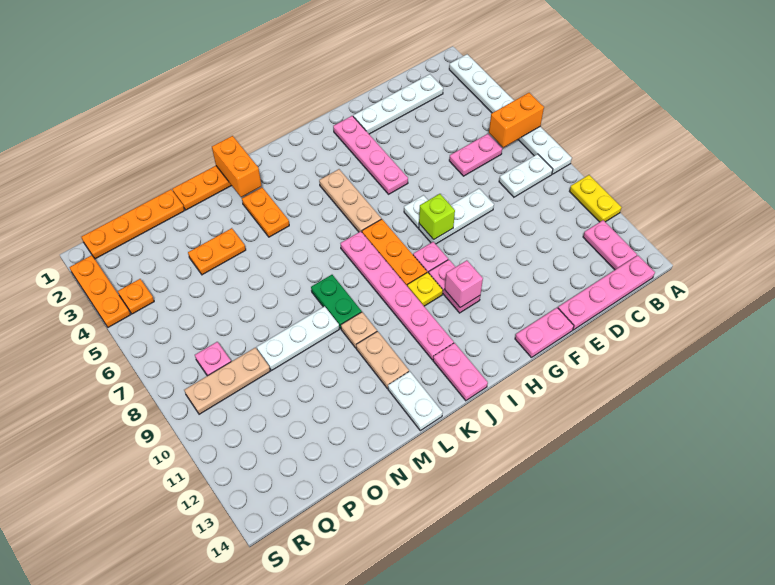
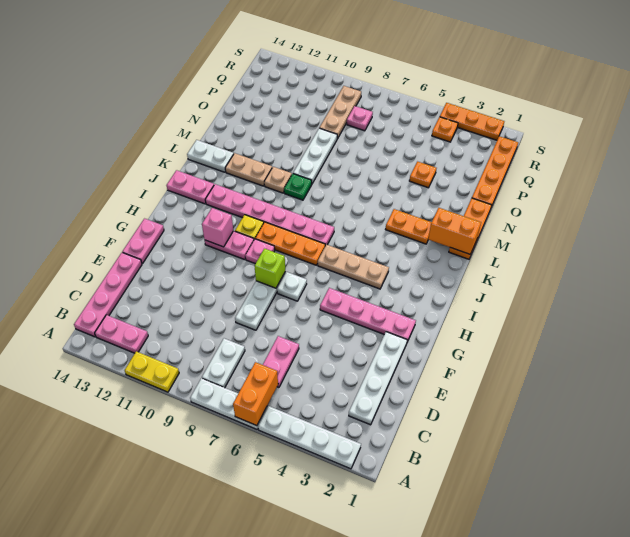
green 1x2 plate [311,275,362,329] -> green 1x1 plate [284,174,312,200]
orange 1x2 plate [188,228,246,275] -> orange 1x1 plate [409,162,436,188]

